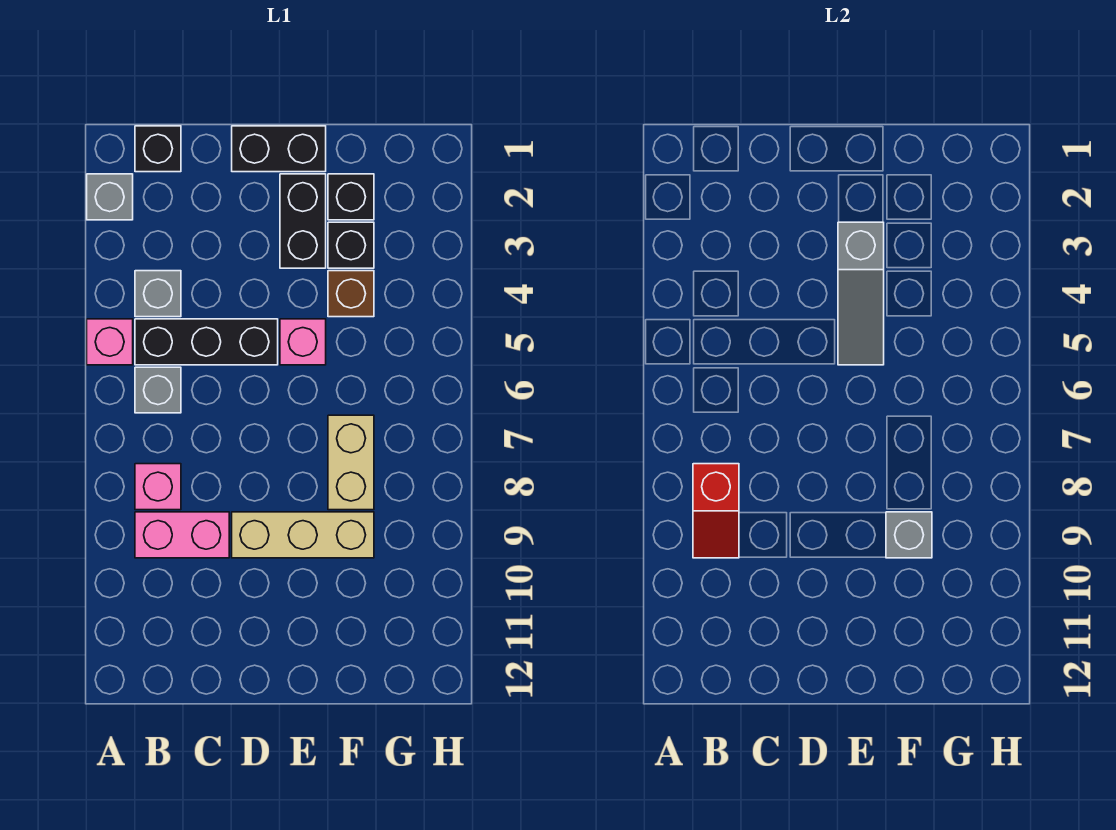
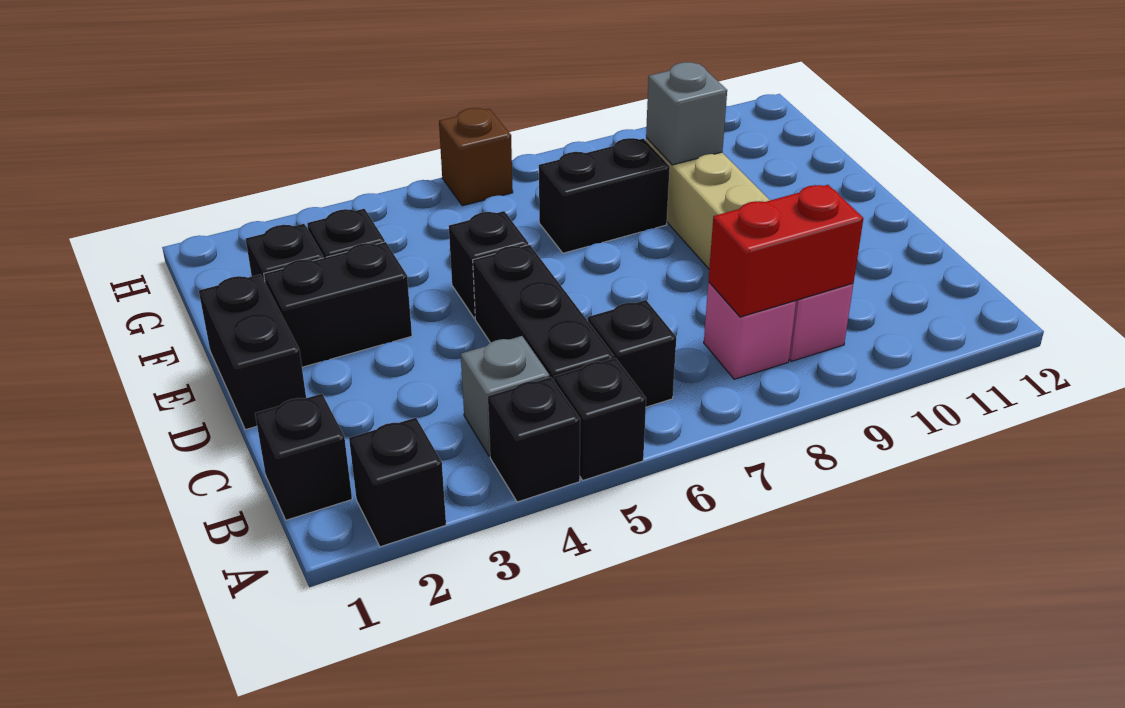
grey 1x1 brick [87,174,133,220] -> black 1x1 brick [349,418,446,547]
none -> black 1x1 brick [488,377,580,502]
pink 1x1 brick [87,319,133,365] -> black 1x1 brick [554,358,646,480]
grey 1x1 brick [135,367,181,413] -> black 1x1 brick [588,300,676,407]
red 1x2 slope [693,464,739,558] -> red 1x2 brick [708,185,863,317]
grey 1x3 slope [838,222,884,365] -> none
pink 1x1 brick [280,319,326,365] -> black 1x1 brick [449,211,528,319]
brown 1x1 brick [328,271,374,317] -> brown 1x1 brick moved to [439,108,513,206]
tan 1x2 brick [328,415,374,510] -> black 1x2 brick [539,138,670,253]

